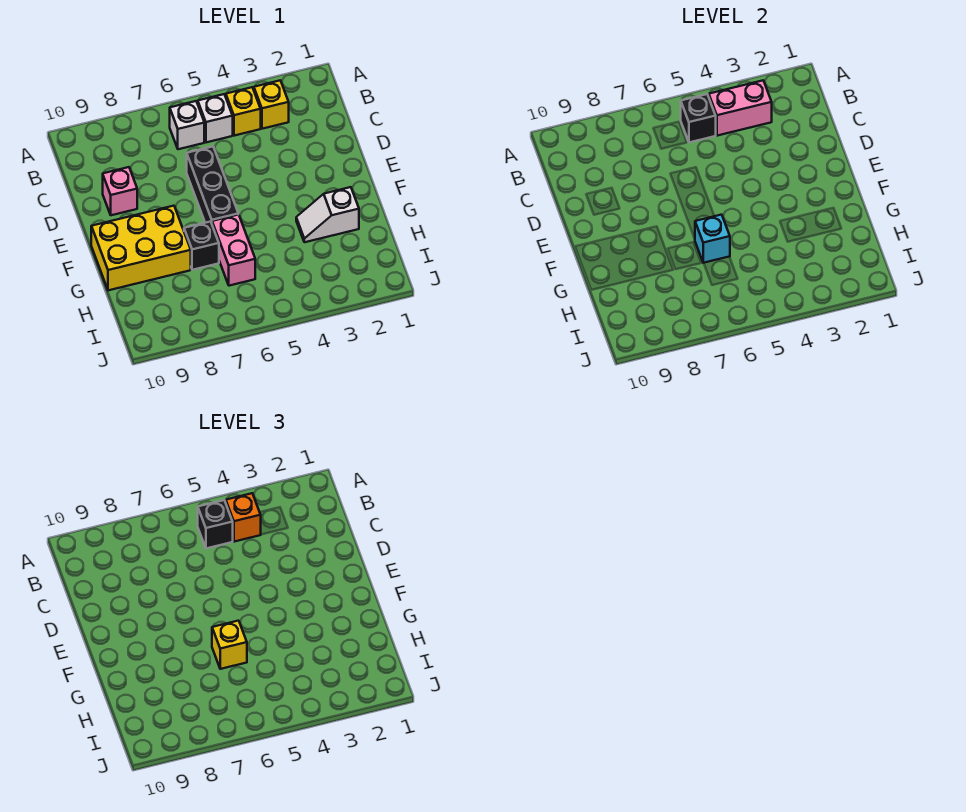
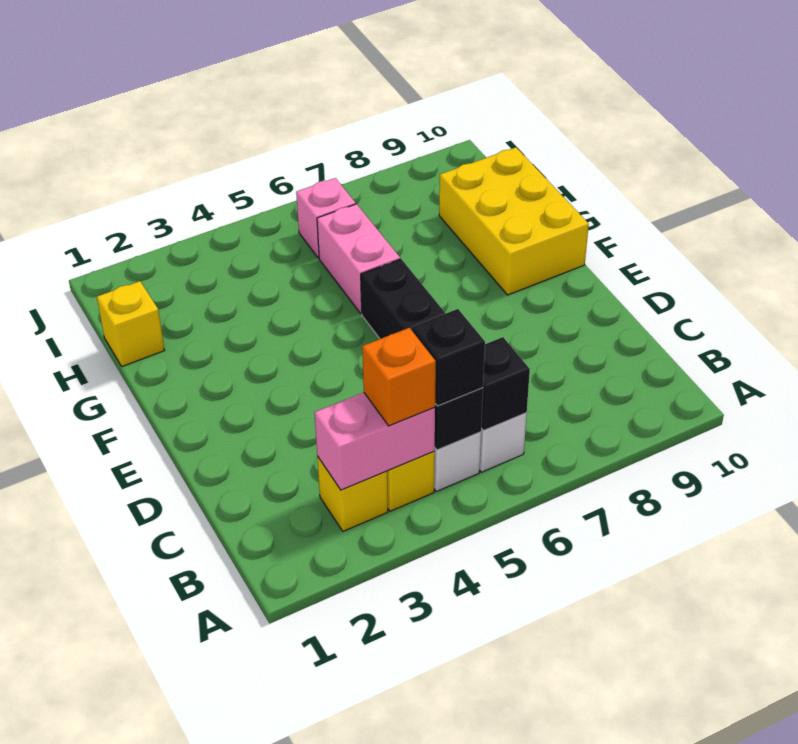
pink 1x1 brick [103,167,137,215] -> pink 1x1 brick moved to [296,178,356,258]
yellow 2x3 brick [91,206,191,290] -> yellow 2x3 brick turned to [439,147,589,295]
white 1x2 slope [296,187,359,242] -> none
cyan 1x1 brick [695,215,730,263] -> none
yellow 1x1 brick [212,621,247,669] -> yellow 1x1 brick moved to [97,281,165,366]
black 1x1 brick [184,222,219,270] -> black 1x1 brick moved to [481,337,530,431]

